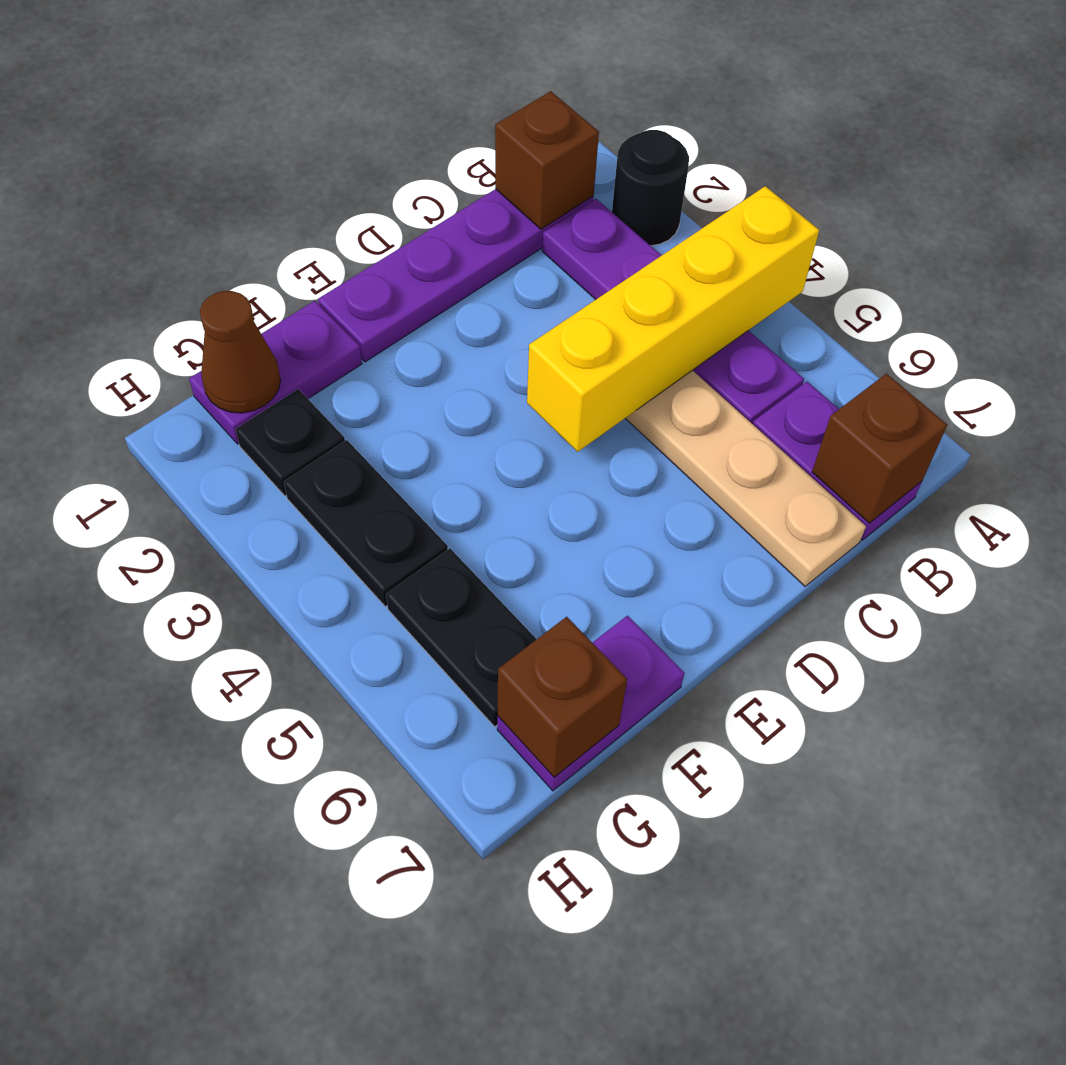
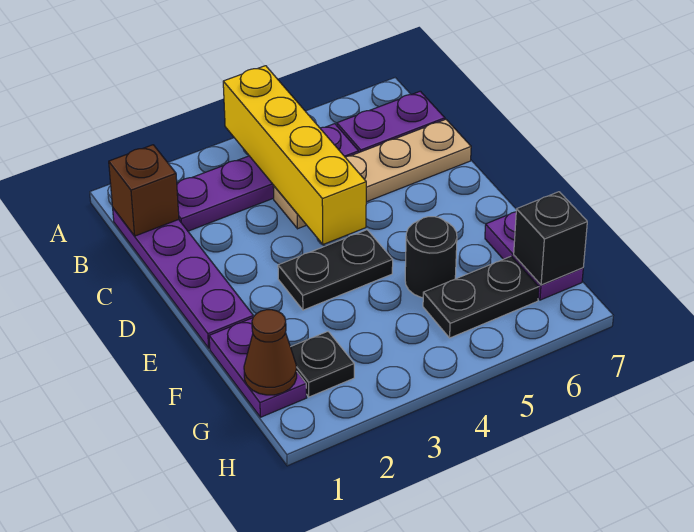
black 1x1 round brick [612,130,689,246] -> black 1x1 round brick moved to [405,217,457,298]
brown 1x1 brick [812,374,947,523] -> none
black 1x2 plate [284,440,448,607] -> black 1x2 plate moved to [278,230,393,310]
brown 1x1 brick [498,617,627,777] -> black 1x1 brick [514,192,587,285]

